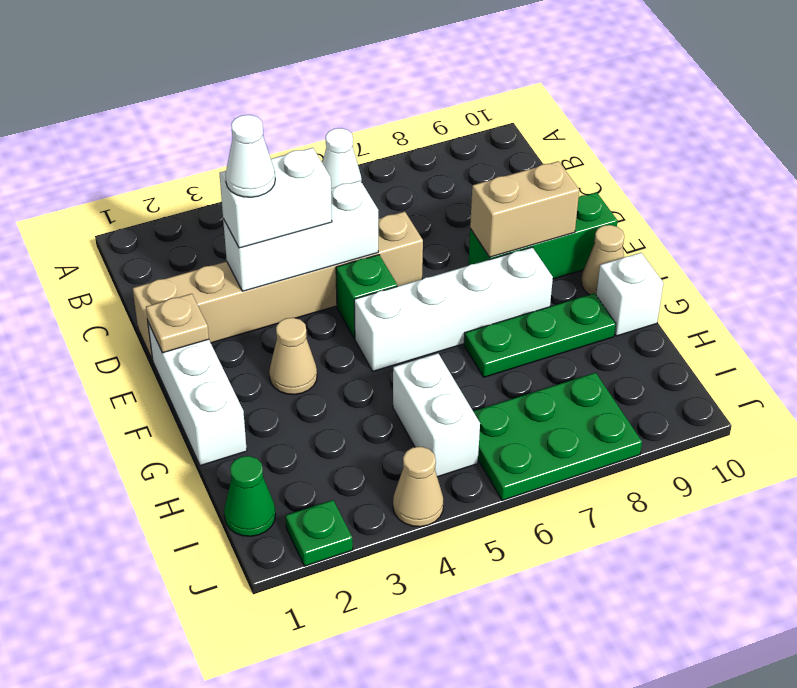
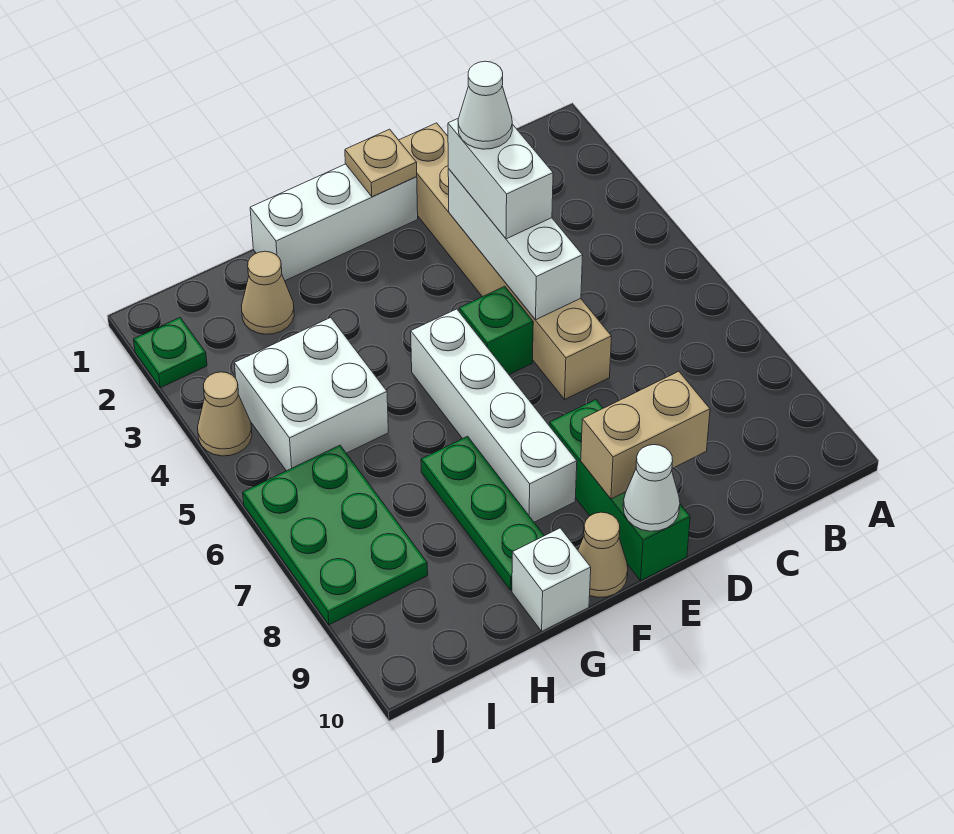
white 1x1 cone [323,128,362,188] -> white 1x1 cone moved to [623,445,680,531]
tan 1x2 brick [470,161,579,257] -> tan 1x2 brick turned to [581,371,710,499]
tan 1x1 cone [269,318,317,395] -> tan 1x1 cone moved to [241,251,294,334]
white 1x2 brick [393,353,480,477] -> white 2x2 brick [234,318,388,471]
green 1x1 cone [224,456,276,536] -> none

